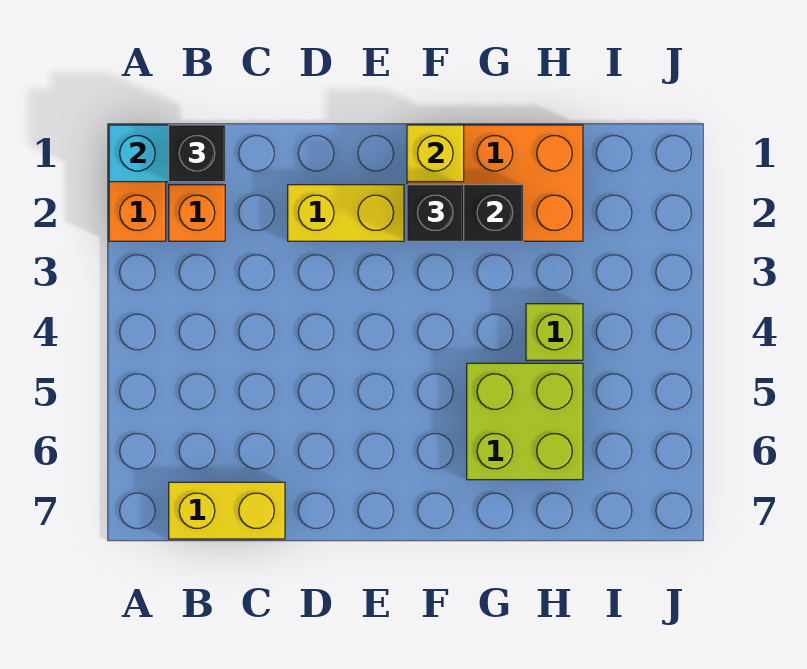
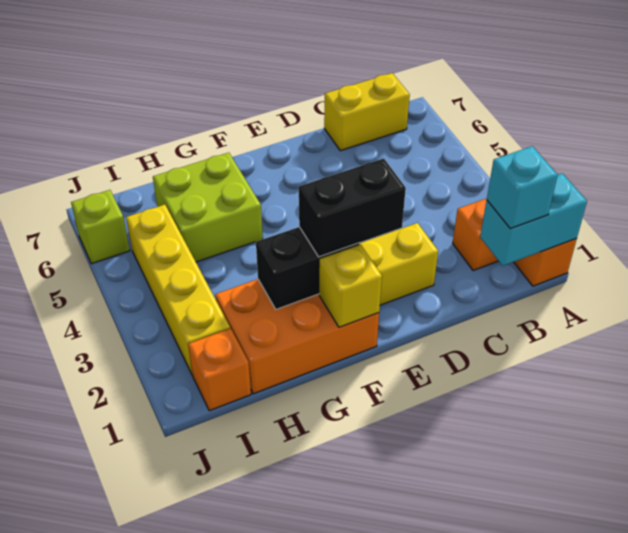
black 1x1 brick [169,125,225,182] -> cyan 1x1 brick [487,146,558,228]
black 1x1 brick [407,185,464,241] -> black 1x2 brick [299,158,406,257]
lime 1x1 brick [526,304,583,360] -> lime 1x1 brick moved to [71,190,130,264]
none -> orange 1x1 brick [188,328,251,411]
none -> yellow 1x4 brick [126,205,230,375]

